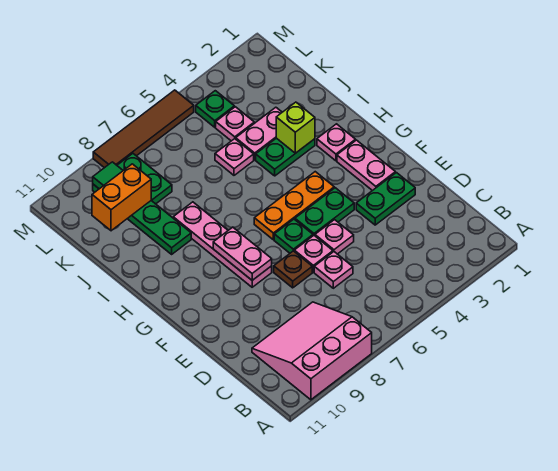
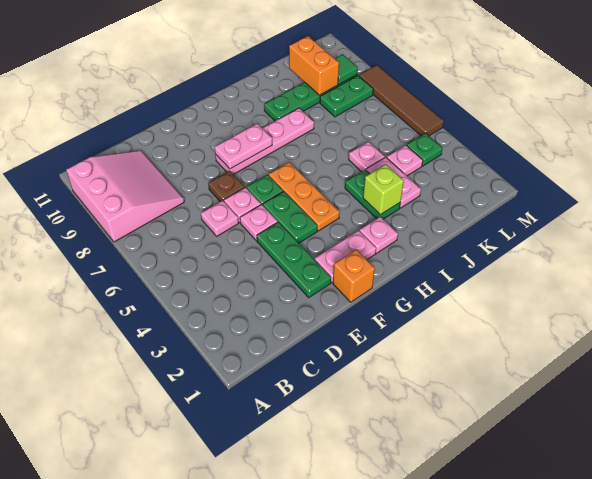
green 1x2 plate [356,173,415,225] -> green 1x3 plate [257,222,331,298]
none -> orange 1x1 brick [333,250,375,302]

